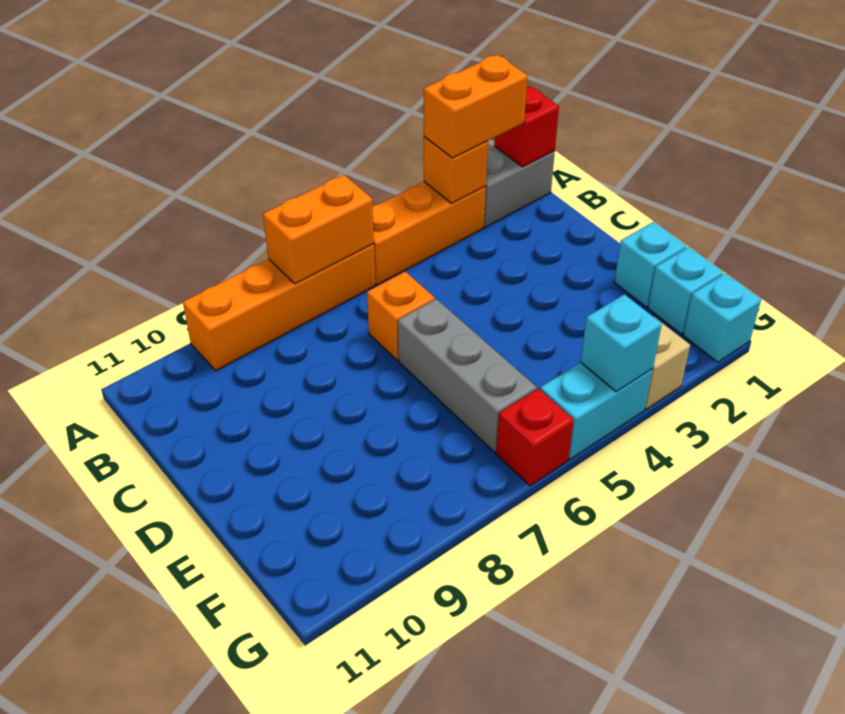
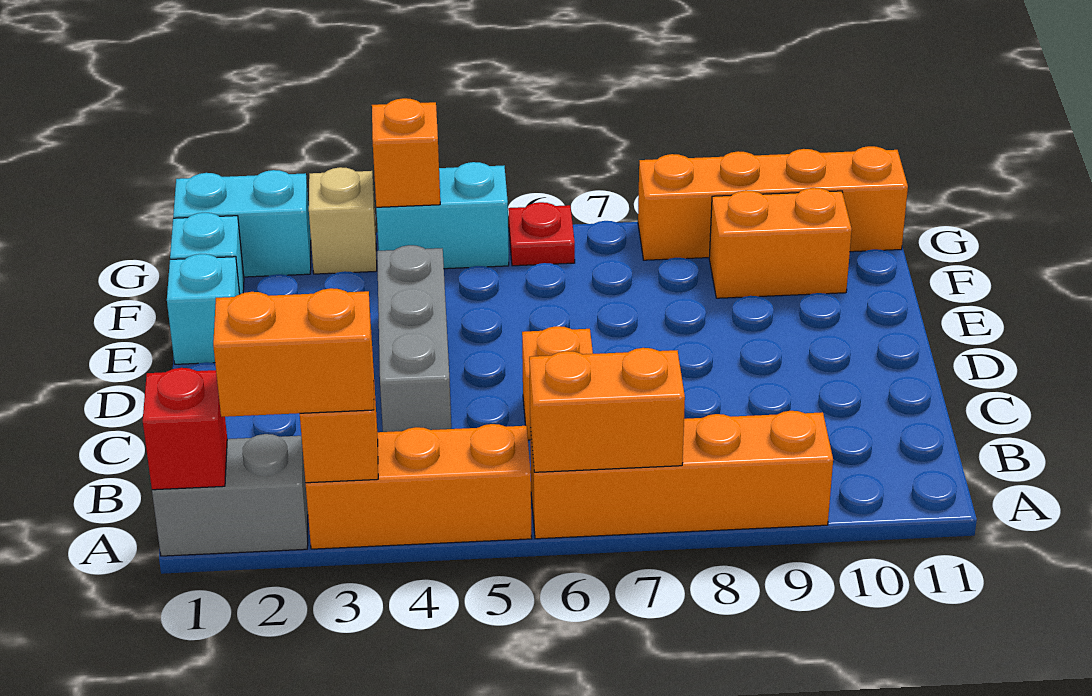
grey 1x3 brick [398,299,537,452] -> grey 1x3 brick moved to [377,245,451,432]
none -> orange 1x2 brick [709,188,852,298]
cyan 1x1 brick [683,273,761,362] -> cyan 1x2 brick [173,170,311,277]
cyan 1x1 brick [580,294,662,392] -> orange 1x1 brick [372,98,440,207]
red 1x1 brick [496,389,574,486] -> red 1x1 plate [508,202,575,266]
none -> orange 1x4 brick [638,146,908,260]

